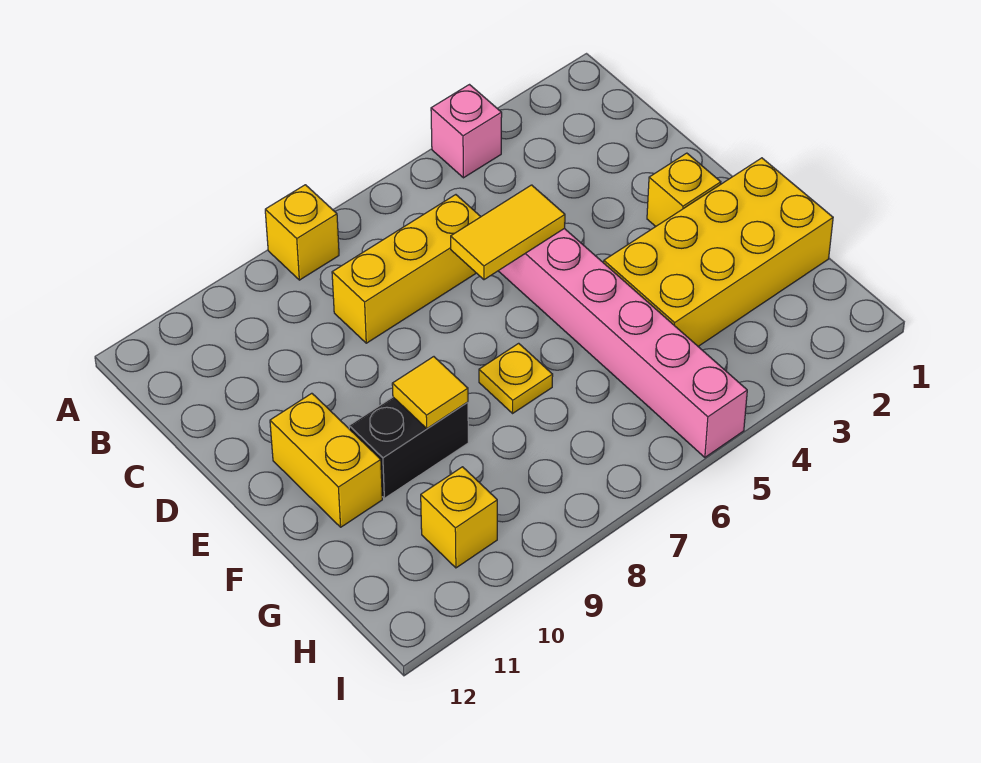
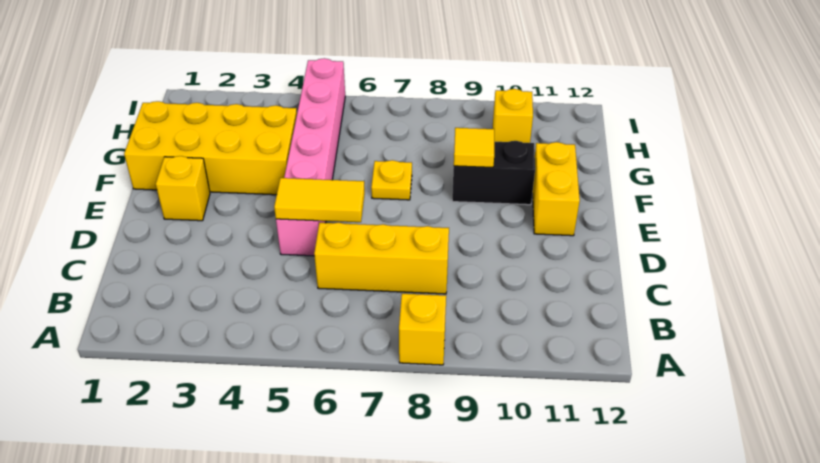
pink 1x1 brick [431,85,502,178] -> none

